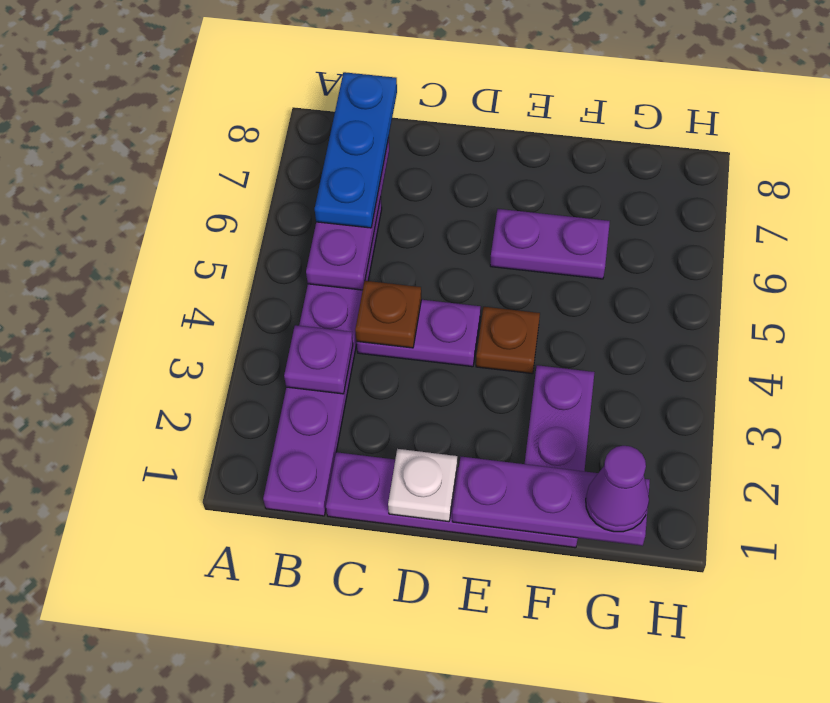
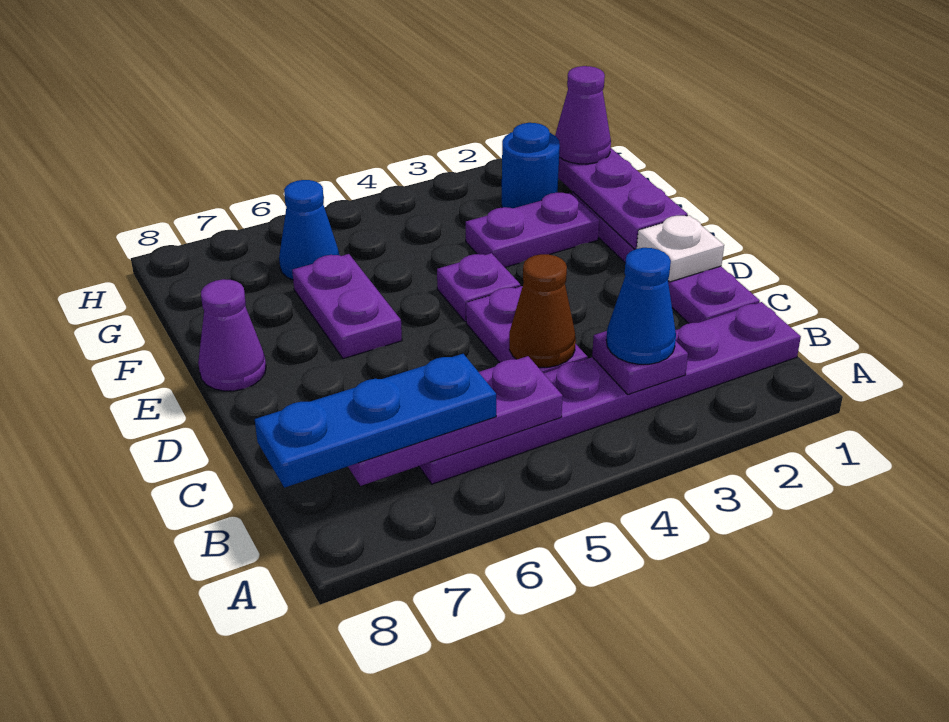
none -> blue 1x1 cone [606,248,676,364]
brown 1x1 plate [355,281,421,348] -> brown 1x1 cone [509,254,576,367]
brown 1x1 plate [476,307,540,374] -> purple 1x1 plate [437,253,520,321]
none -> purple 1x1 cone [198,279,266,391]
none -> blue 1x1 round brick [502,123,560,208]
none -> blue 1x1 cone [279,180,339,280]

